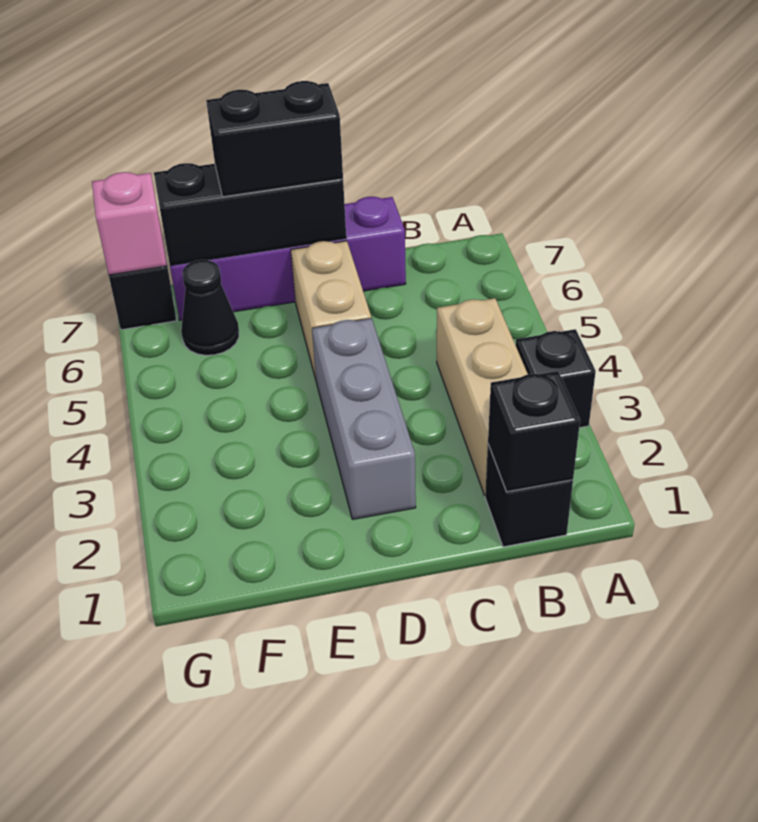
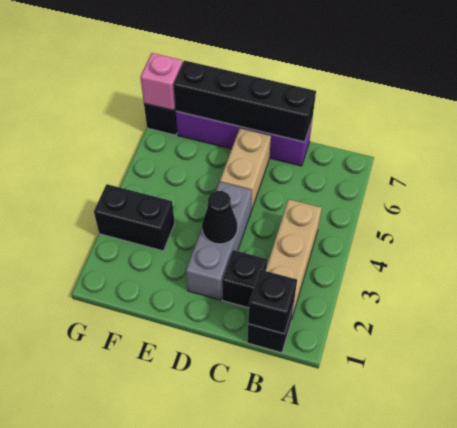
black 1x1 brick [516,329,596,428] -> black 1x1 brick moved to [222,250,267,308]
black 1x3 brick [154,163,346,265] -> black 1x4 brick [173,60,316,142]
black 1x2 brick [206,81,343,197] -> black 1x2 brick moved to [94,184,175,251]
black 1x1 cone [181,260,239,355] -> black 1x1 cone moved to [202,191,237,244]

